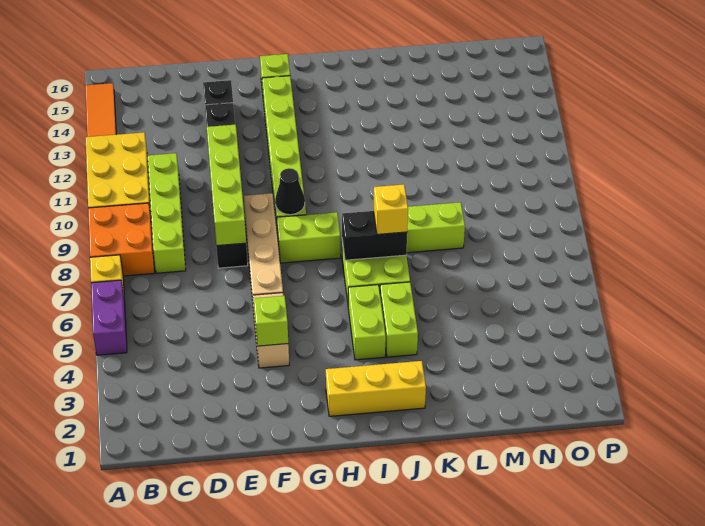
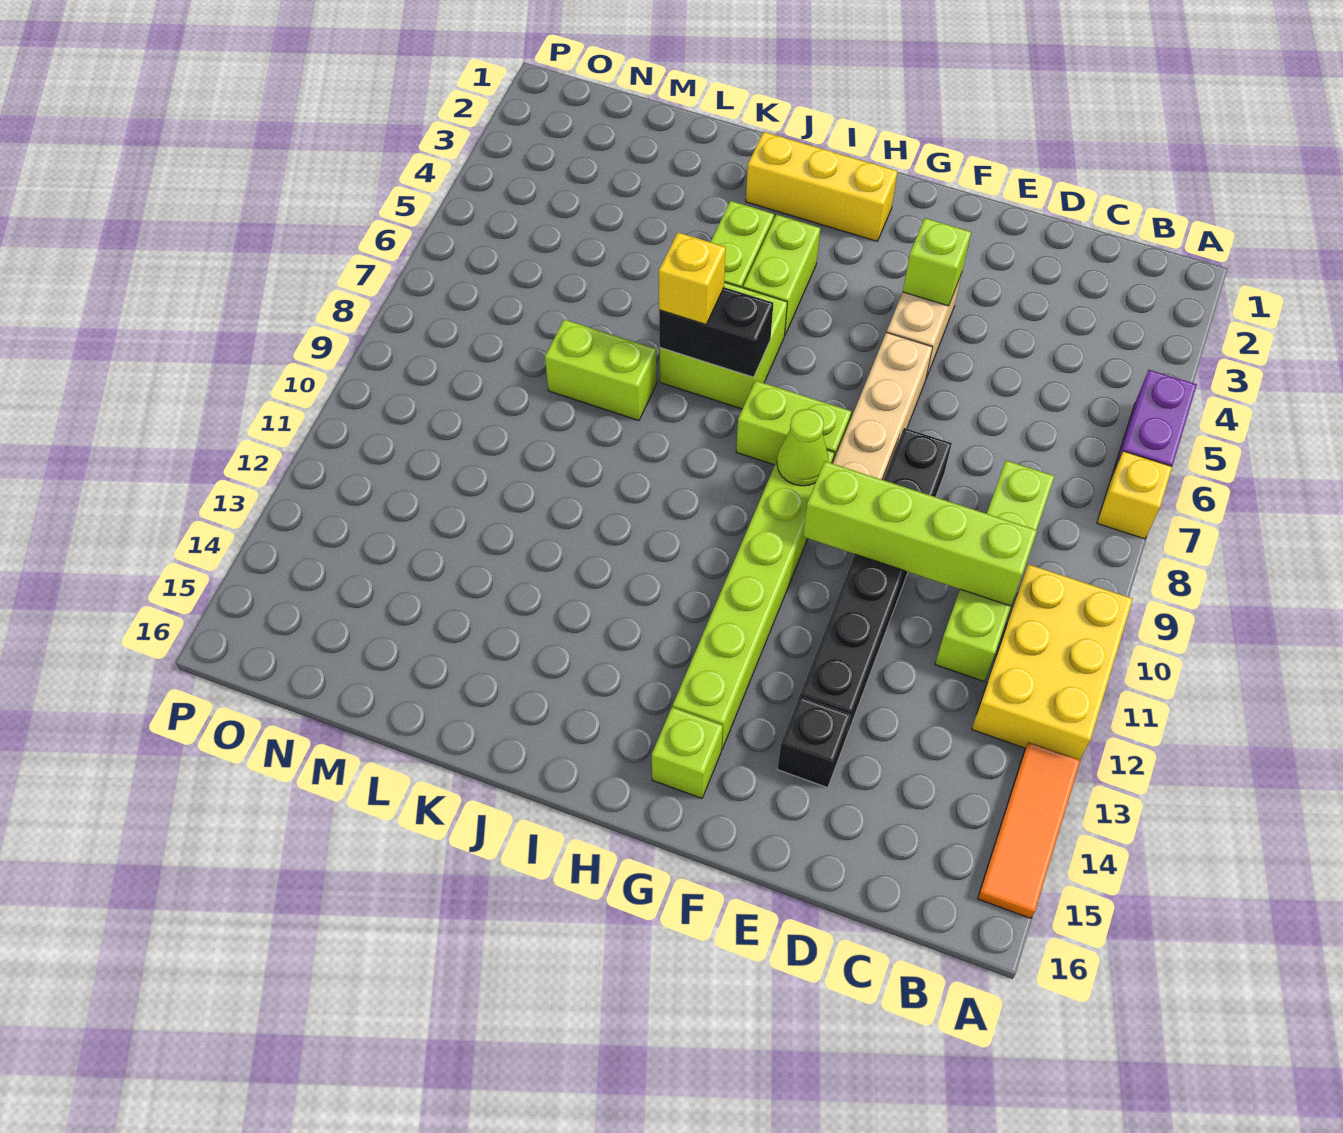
orange 2x2 brick [88,203,154,276] -> none
lime 1x4 brick [207,124,246,246] -> lime 1x4 brick turned to [803,461,1037,606]
black 1x1 cone [275,168,305,215] -> lime 1x1 cone [777,409,829,486]

